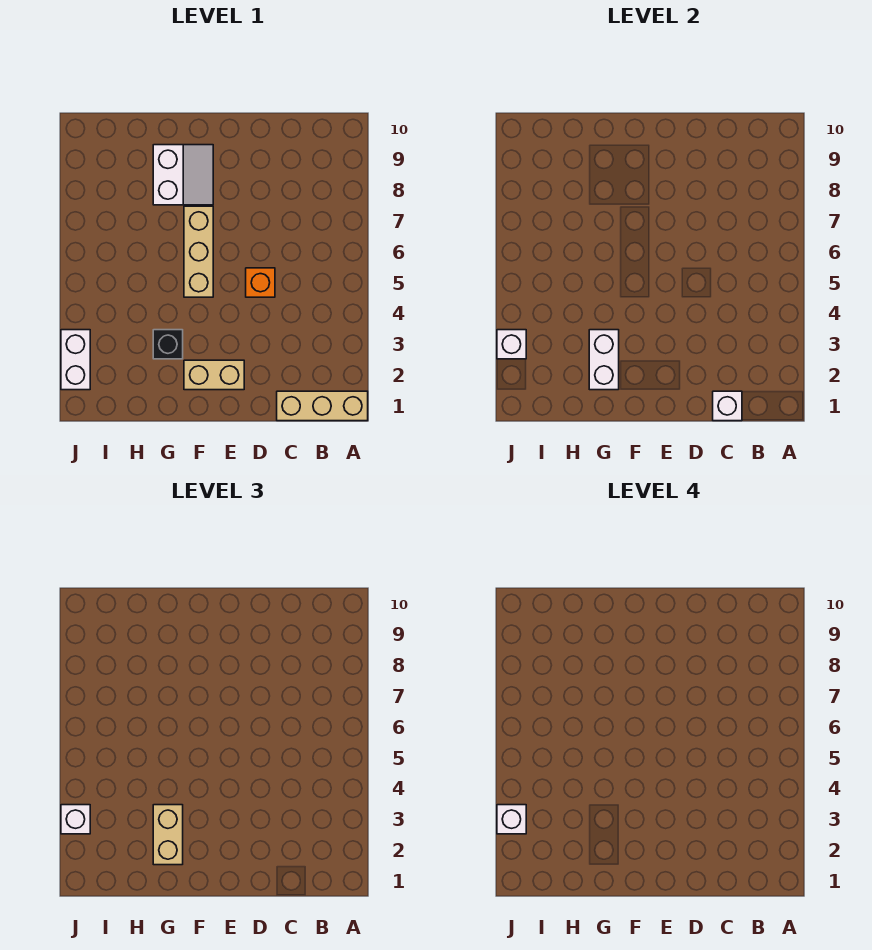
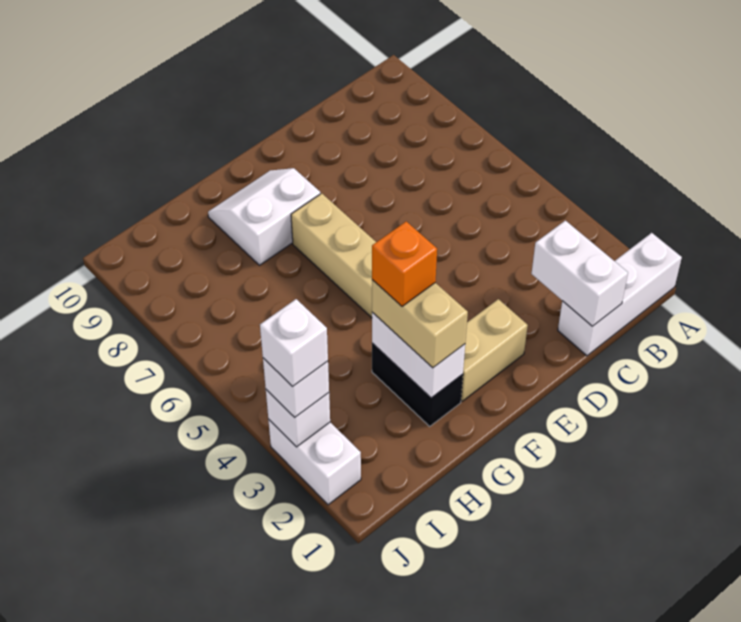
tan 1x3 brick [277,391,368,421] -> white 1x3 brick [558,233,682,356]
white 1x1 brick [713,391,742,421] -> white 1x2 brick [531,221,628,326]
orange 1x1 brick [246,268,275,297] -> orange 1x1 brick moved to [372,221,437,306]
white 2x2 slope [153,145,213,205] -> white 2x2 slope turned to [208,168,321,265]
black 1x1 brick [153,330,183,359] -> black 1x2 brick [372,343,463,426]

